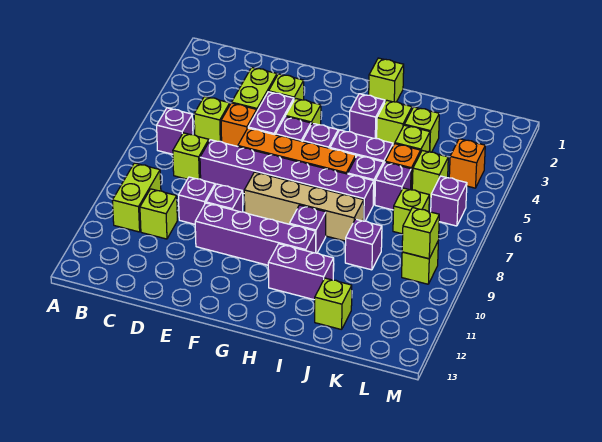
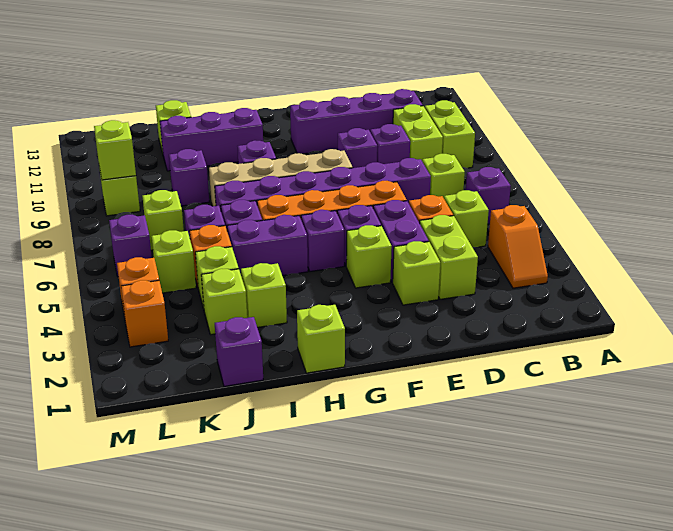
none -> orange 1x2 slope [488,205,548,288]
lime 1x1 brick [140,189,177,239] -> lime 1x2 brick [393,104,443,160]
purple 1x4 brick [195,203,316,265] -> purple 1x4 brick moved to [290,89,423,154]
purple 1x1 brick [350,94,385,139] -> purple 1x1 brick moved to [215,317,263,386]
purple 1x2 brick [268,244,334,300] -> purple 1x3 brick [160,108,263,171]
none -> orange 1x1 brick [121,280,168,347]

